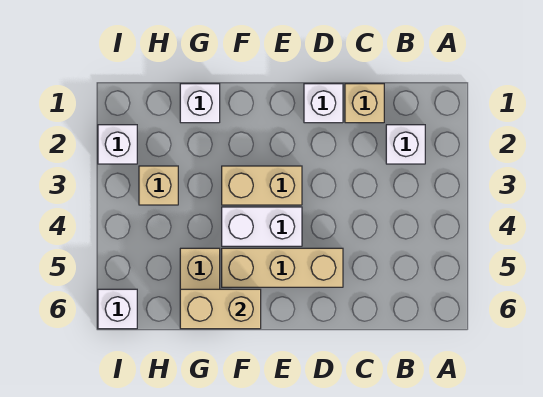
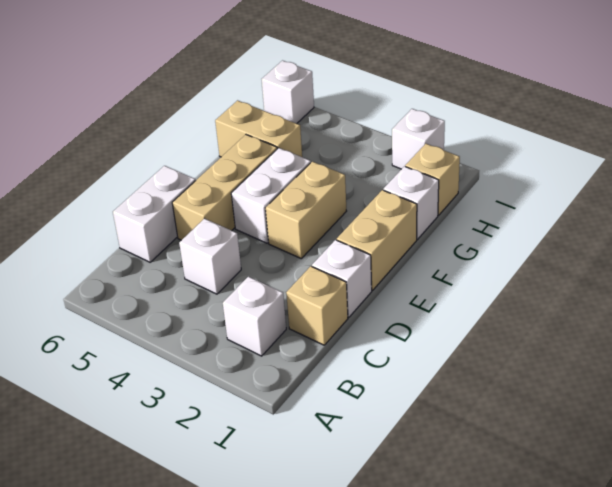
none -> white 1x1 brick [179,218,241,294]
none -> white 1x2 brick [113,166,195,262]
tan 1x2 brick [180,289,261,329] -> tan 1x2 brick moved to [337,190,417,290]
tan 1x1 brick [139,166,178,205] -> tan 1x1 brick moved to [405,144,460,215]

